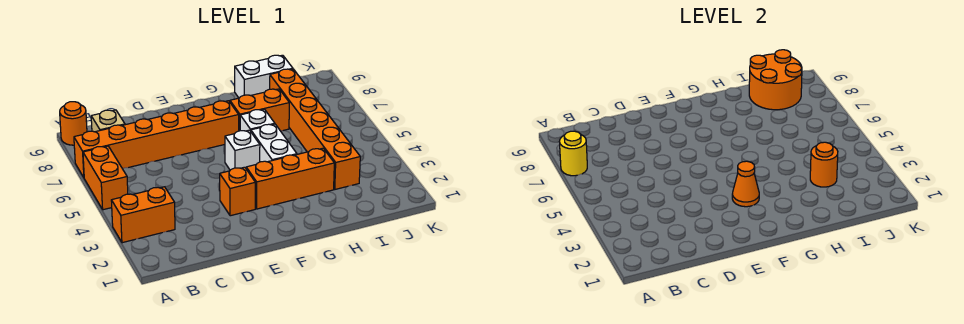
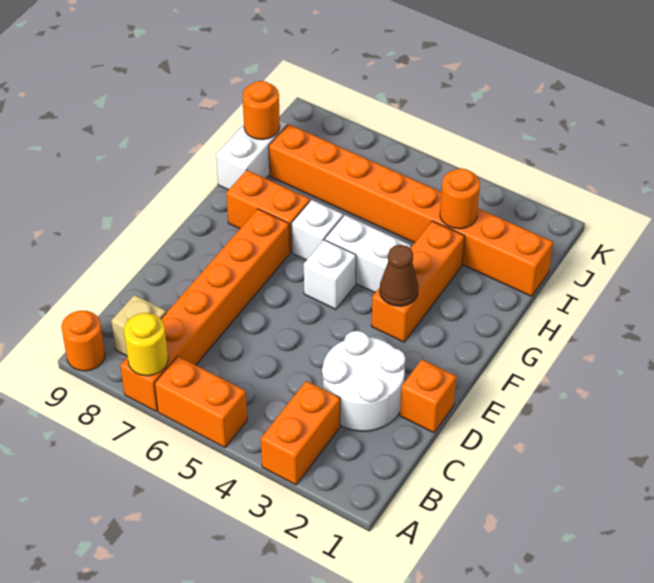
none -> white 2x2 round brick [322,331,405,431]
orange 1x1 brick [220,167,255,216] -> orange 1x1 brick moved to [400,359,456,433]
orange 1x1 cone [732,161,759,207] -> brown 1x1 cone [380,245,418,306]
orange 1x2 brick [230,89,289,131] -> orange 1x2 brick turned to [226,170,310,253]
orange 1x6 brick [270,69,360,189] -> orange 1x8 brick [269,124,553,296]
orange 2x2 round brick [749,50,802,110] -> orange 1x1 round brick [243,81,280,140]

